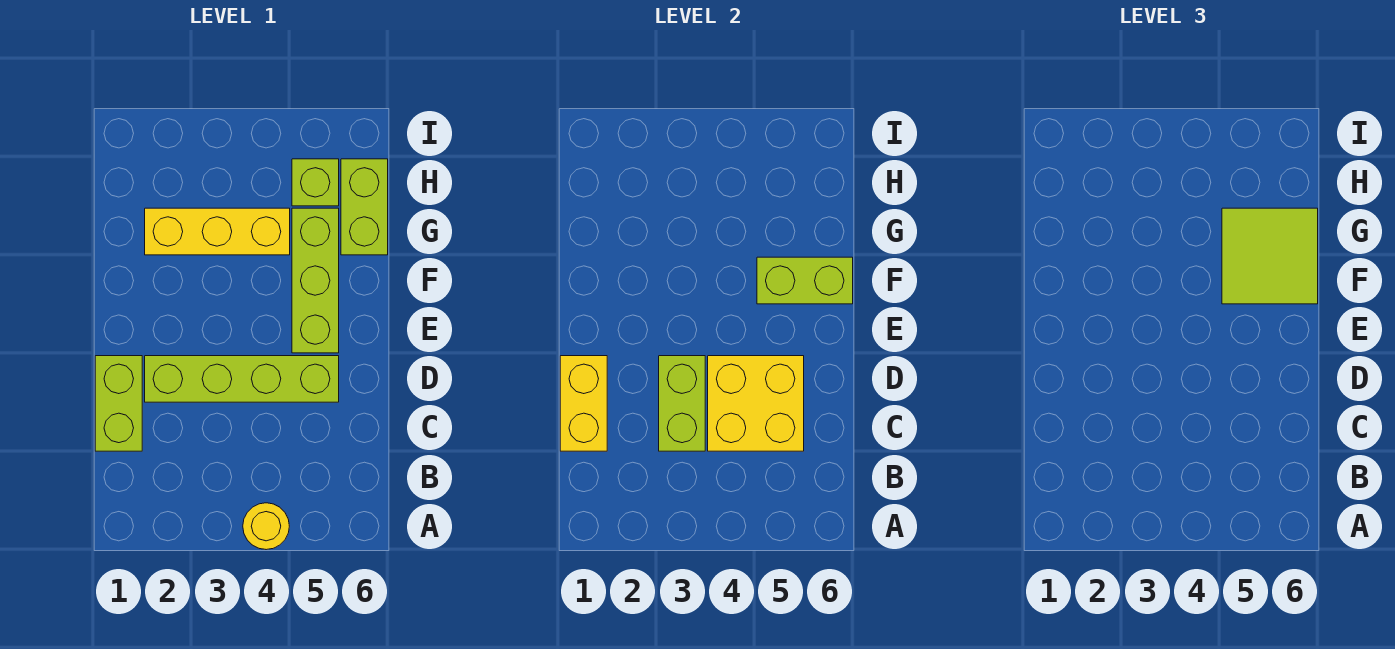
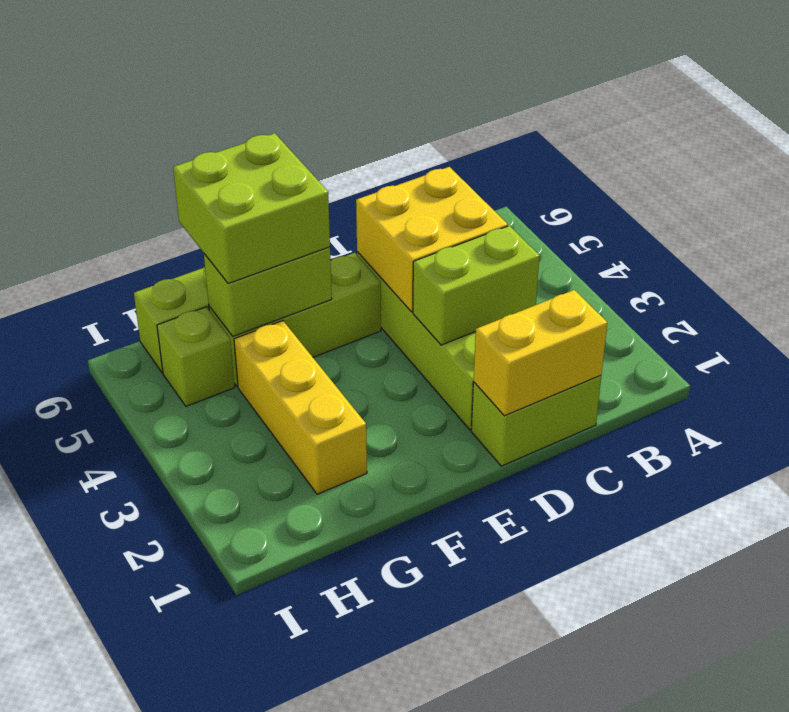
yellow 1x1 round brick [243,503,289,550] -> none
lime 1x2 brick [757,257,853,304] -> lime 1x2 brick turned to [204,247,332,336]
lime 2x2 tile [1222,208,1318,304] -> lime 2x2 brick [173,133,330,284]

